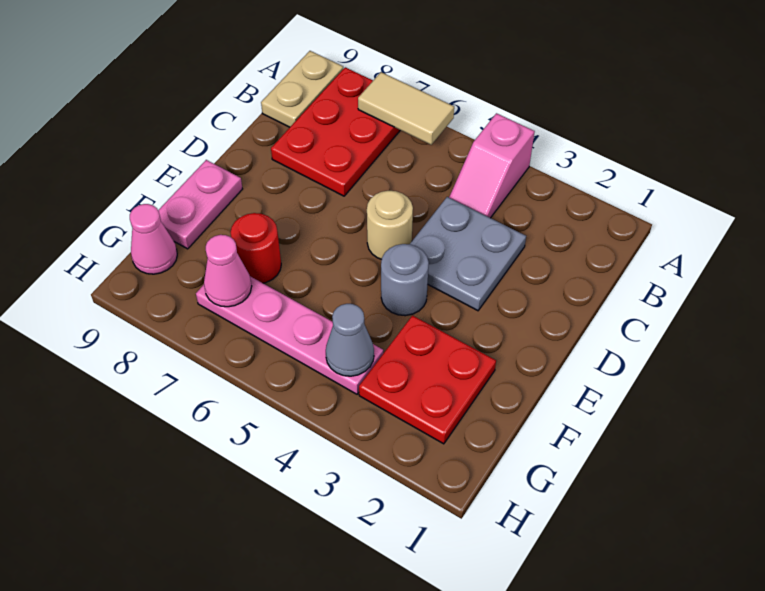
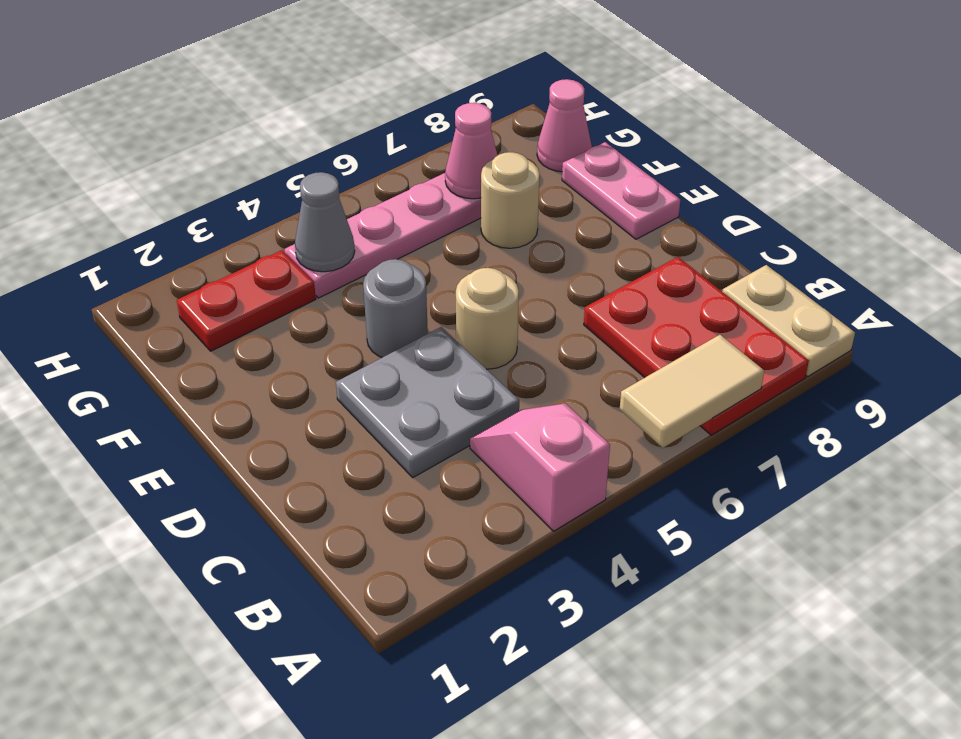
red 2x2 plate [359,316,496,444] -> red 1x2 plate [177,250,316,351]
red 1x1 round brick [231,213,281,283] -> tan 1x1 round brick [481,152,539,248]

